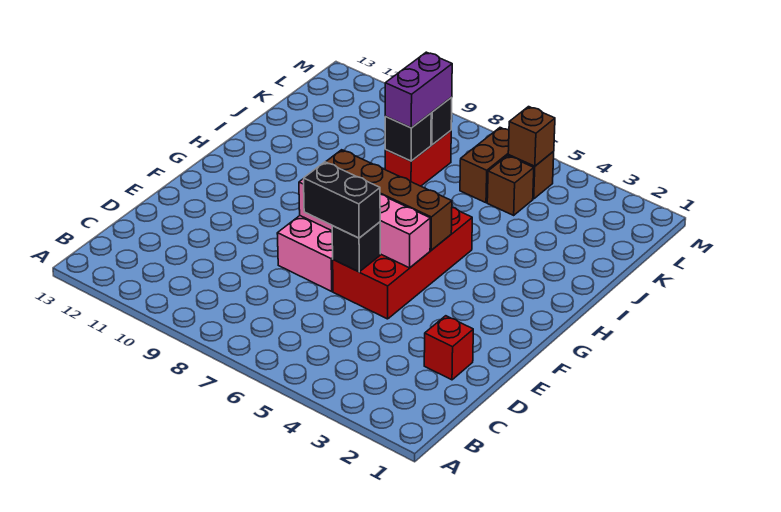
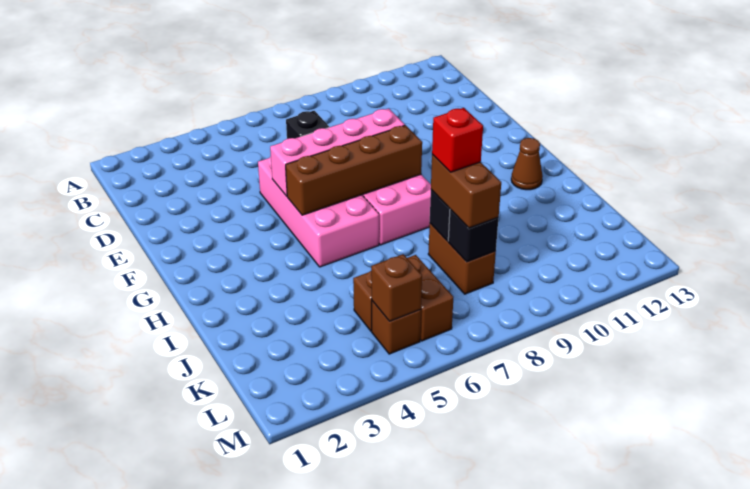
red 1x1 brick [424,316,473,380] -> red 1x1 brick moved to [432,108,483,172]
red 2x4 brick [333,207,472,319] -> pink 2x4 brick [258,156,379,267]
black 1x2 brick [304,162,380,238] -> none
none -> brown 1x1 cone [511,138,543,190]
red 1x2 brick [385,131,451,186] -> brown 1x2 brick [428,223,496,294]
purple 1x2 brick [385,52,452,128] -> brown 1x2 brick [431,155,501,228]

